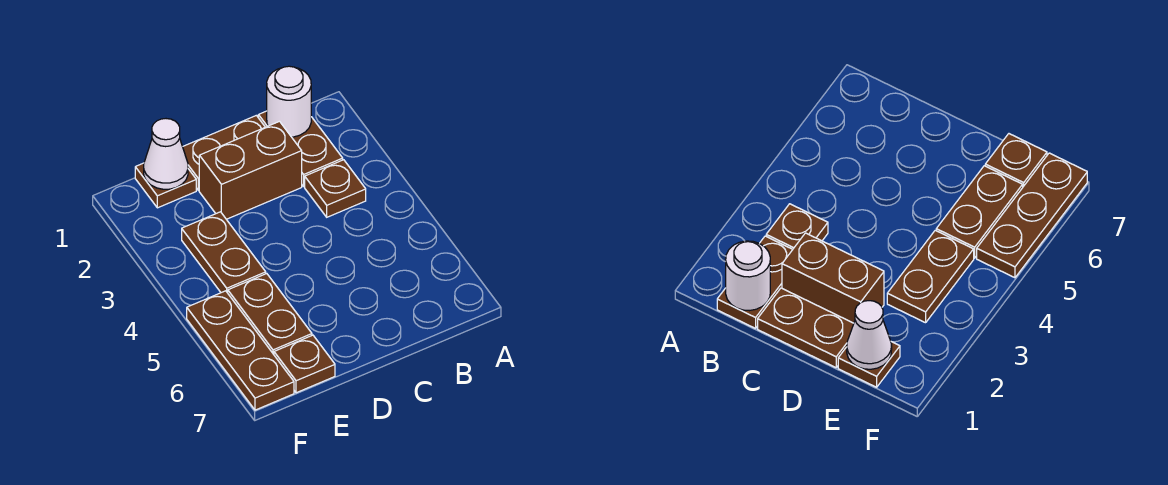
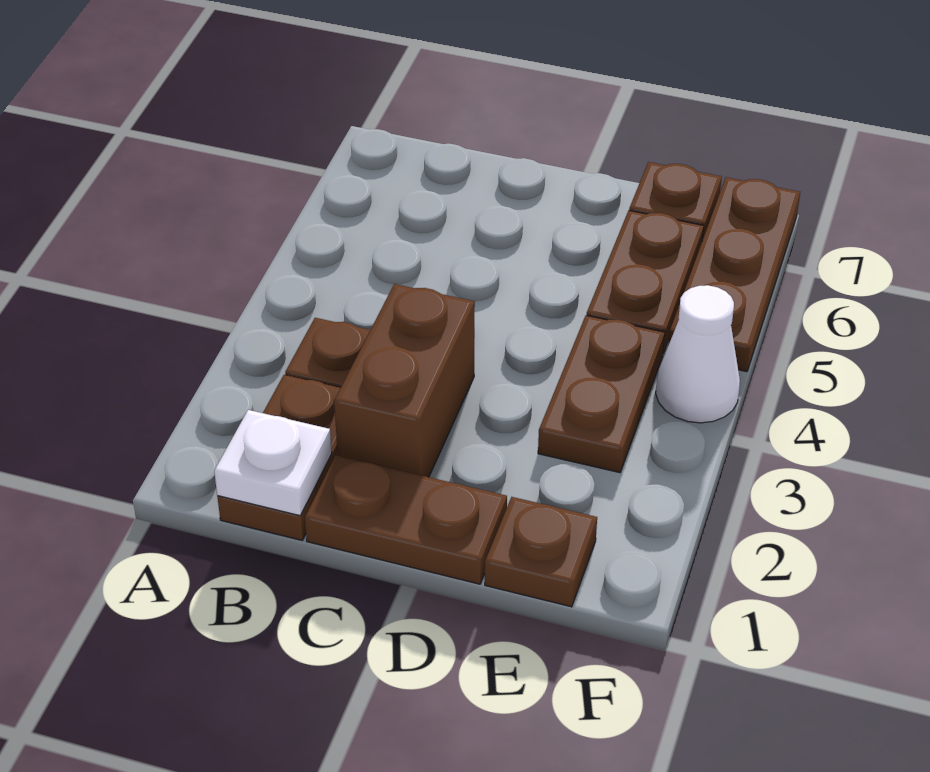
white 1x1 round brick [267,66,311,137] -> white 1x1 plate [214,410,332,516]
brown 1x2 brick [199,121,302,219] -> brown 1x2 brick turned to [334,284,475,477]
white 1x1 cone [144,119,188,189] -> white 1x1 cone moved to [656,285,740,423]

